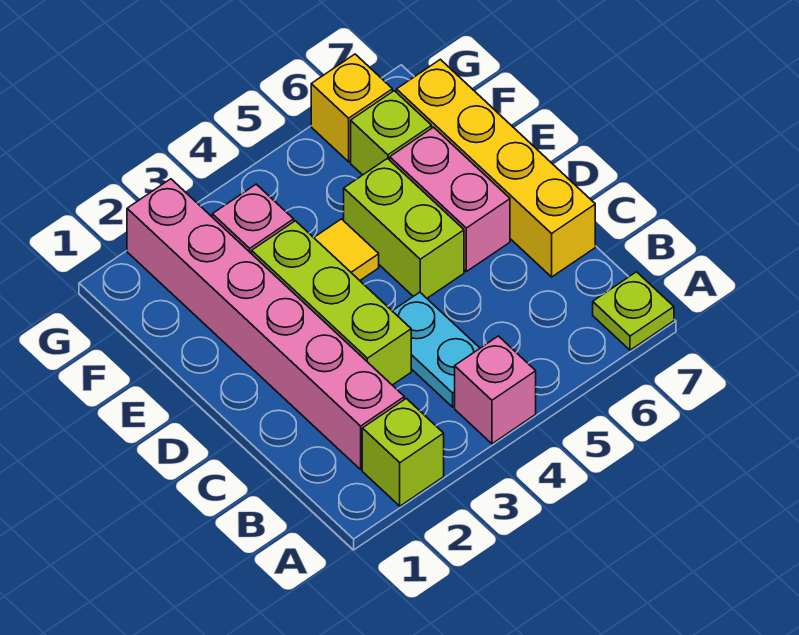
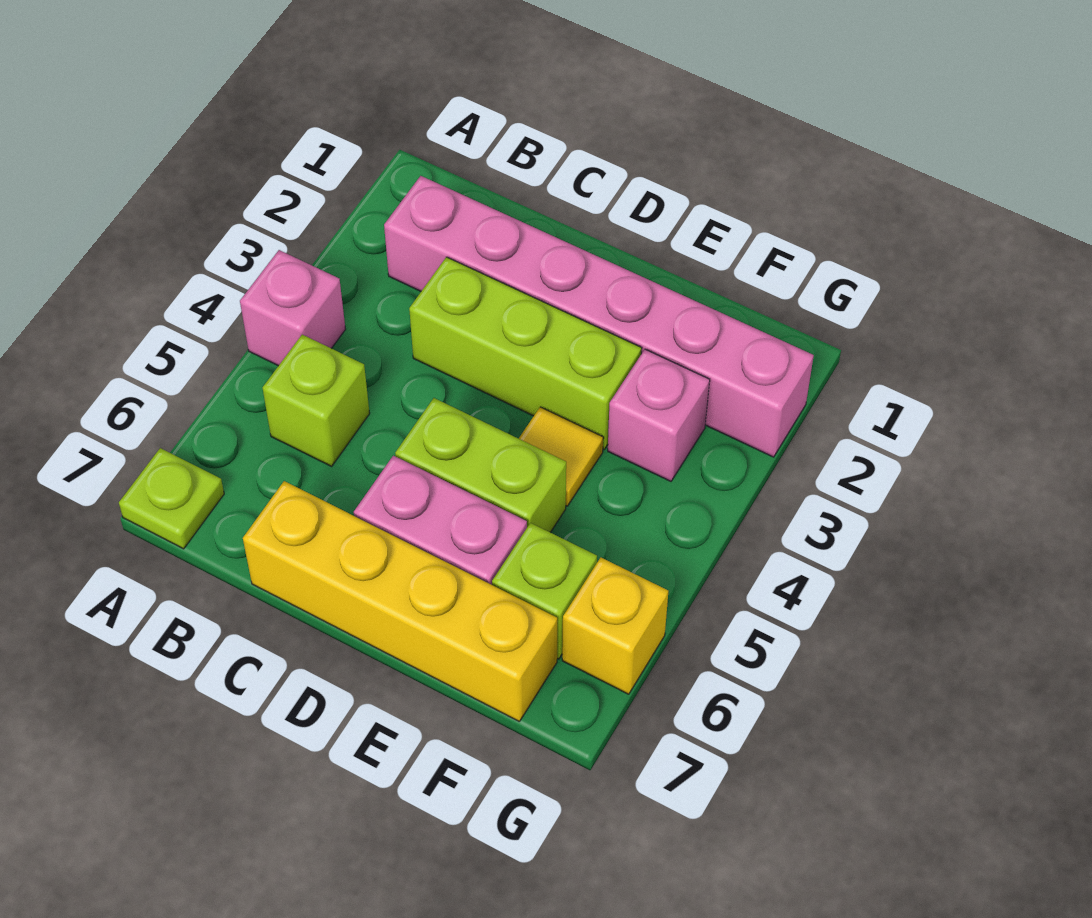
lime 1x1 brick [362,398,444,506] -> lime 1x1 brick moved to [263,335,370,466]
cyan 1x2 plate [393,292,480,407] -> none

